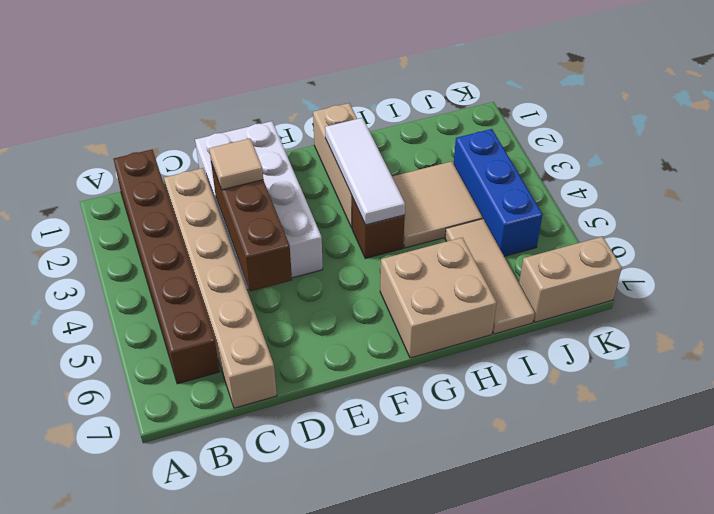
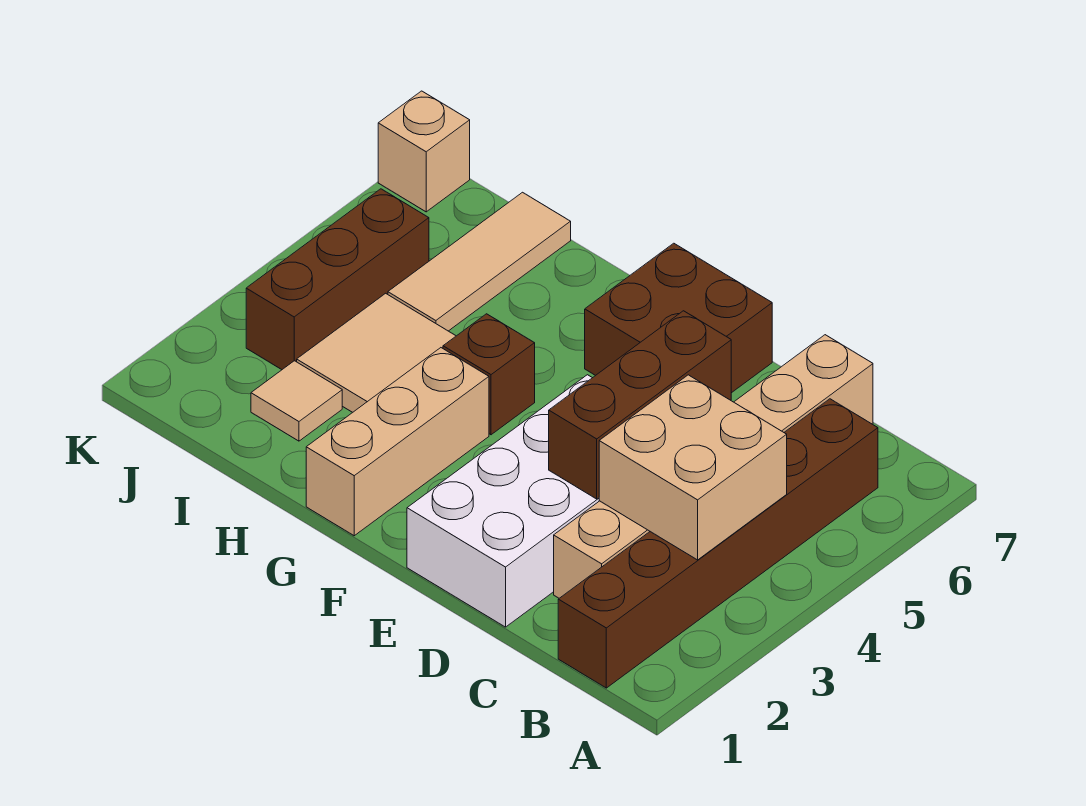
tan 1x1 tile [209,139,263,190] -> tan 1x1 tile moved to [251,361,342,441]
none -> brown 2x2 brick [585,243,772,393]
white 1x3 tile [325,118,405,225] -> none
tan 2x2 brick [380,238,497,358] -> tan 2x2 brick moved to [599,375,787,560]
blue 1x3 brick [454,129,543,256] -> brown 1x3 brick [246,189,429,370]
tan 1x2 brick [519,237,622,322] -> tan 1x1 brick [378,91,470,212]

